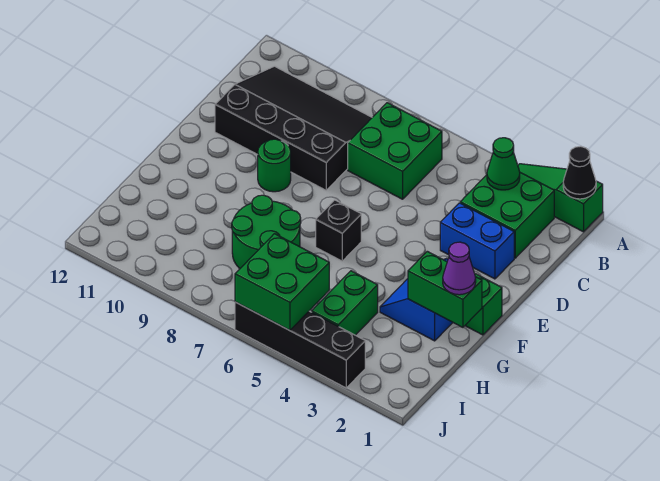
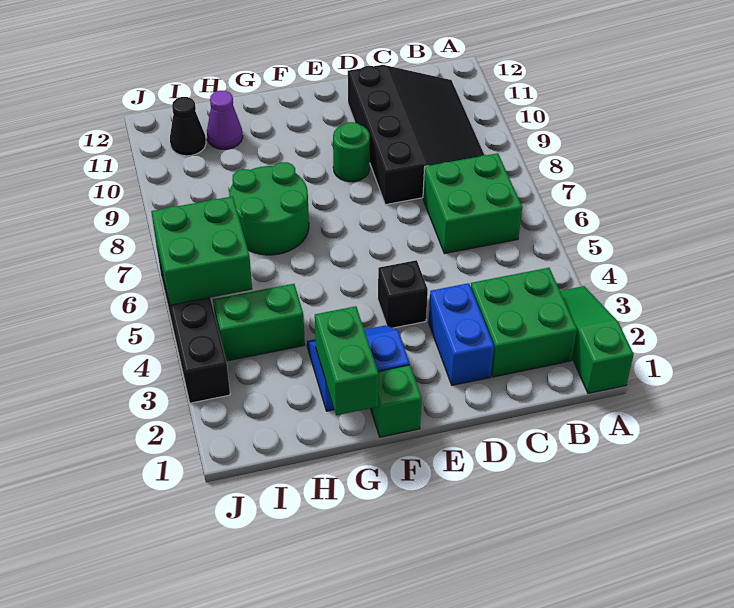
black 1x1 cone [563,146,596,199] -> black 1x1 cone moved to [170,97,206,156]
green 1x1 cone [487,138,520,190] -> none
black 1x1 brick [316,200,361,261] -> black 1x1 brick moved to [378,260,428,328]
purple 1x1 cone [443,242,476,295] -> purple 1x1 cone moved to [207,91,243,149]

